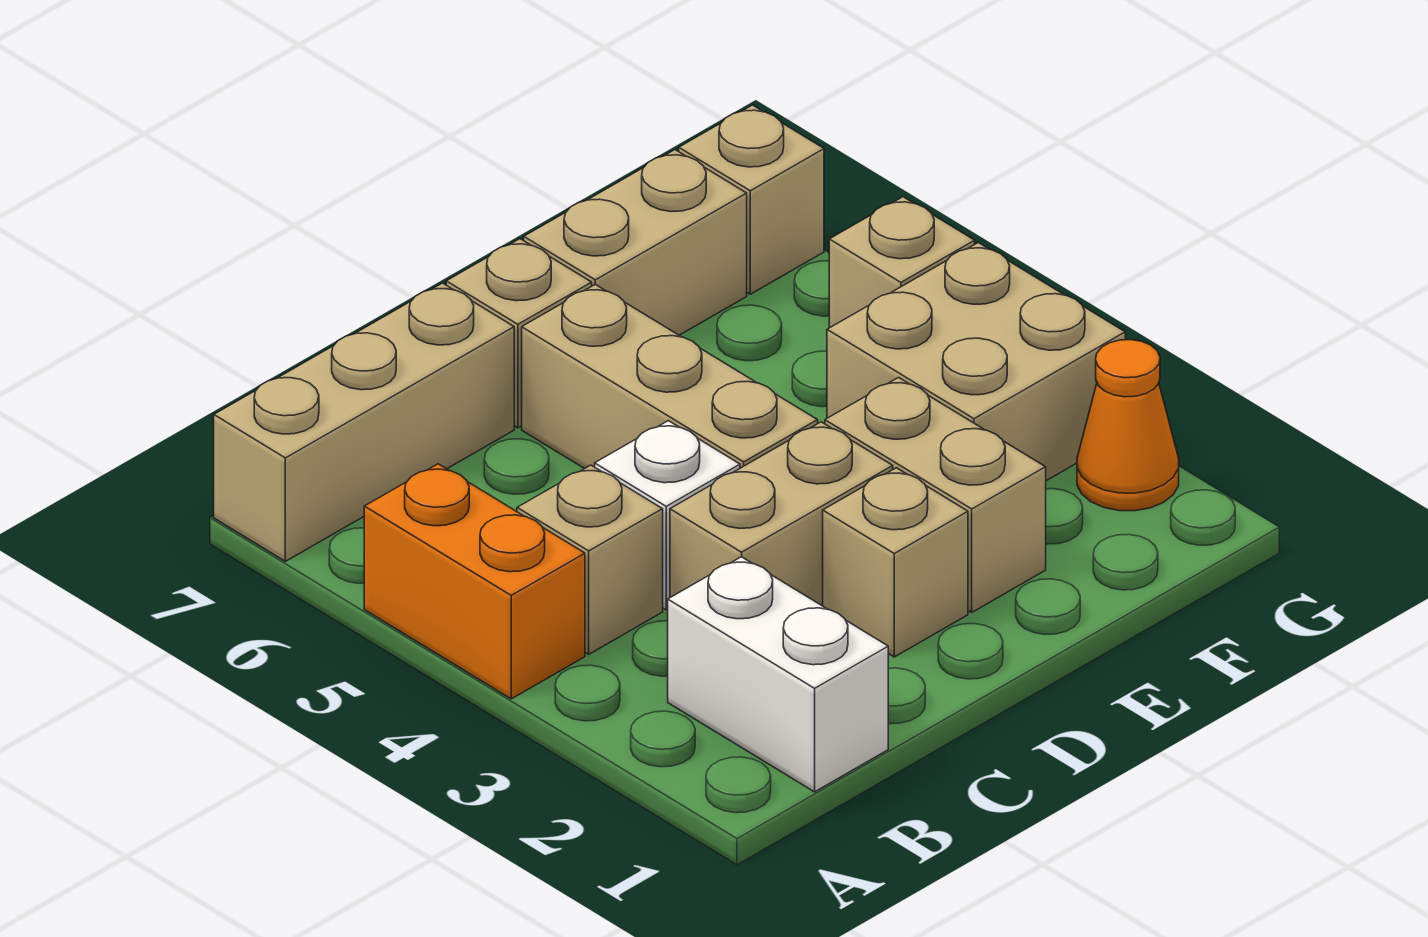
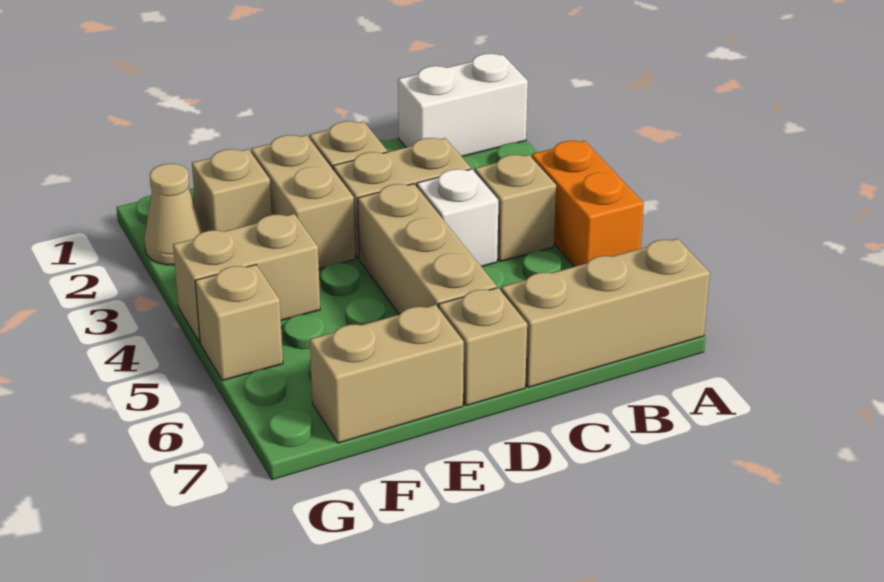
white 1x2 brick [668,557,888,792] -> white 1x2 brick turned to [398,54,528,156]
tan 2x2 brick [827,243,1125,481] -> tan 1x2 brick [173,214,320,342]
orange 1x1 cone [1077,340,1179,511] -> tan 1x1 cone [144,164,203,265]
tan 1x1 brick [679,105,824,294] -> tan 1x1 brick moved to [192,149,272,232]

